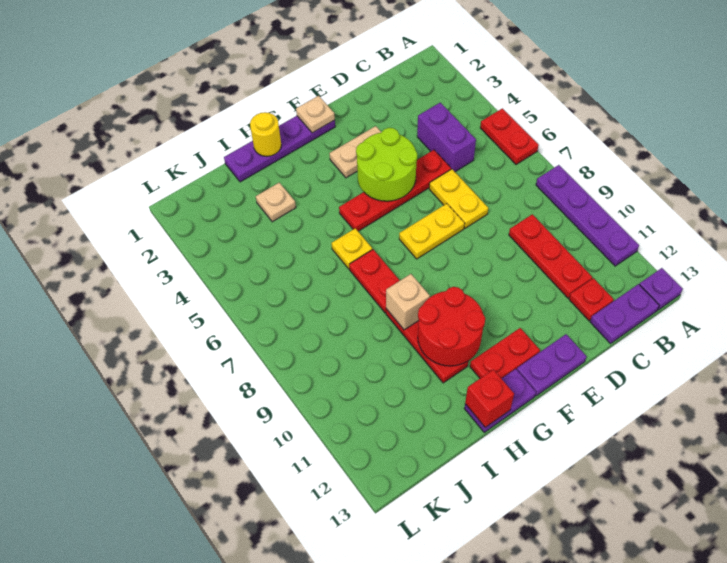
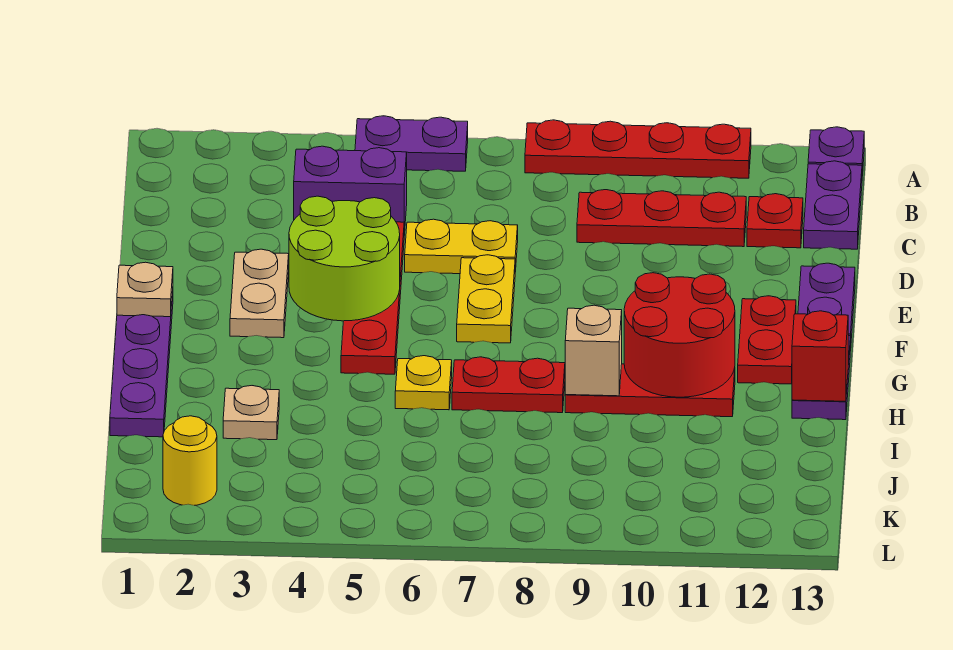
red 1x2 plate [480,108,539,164] -> purple 1x2 plate [355,116,468,171]
purple 1x4 plate [536,165,639,266] -> red 1x4 plate [525,120,751,178]
yellow 1x1 round brick [250,112,281,156] -> yellow 1x1 round brick moved to [163,416,217,505]

